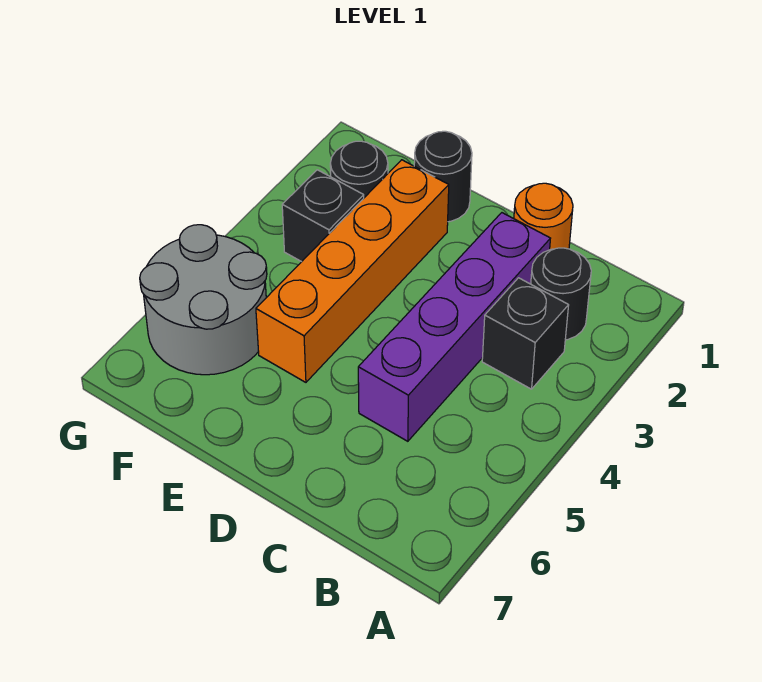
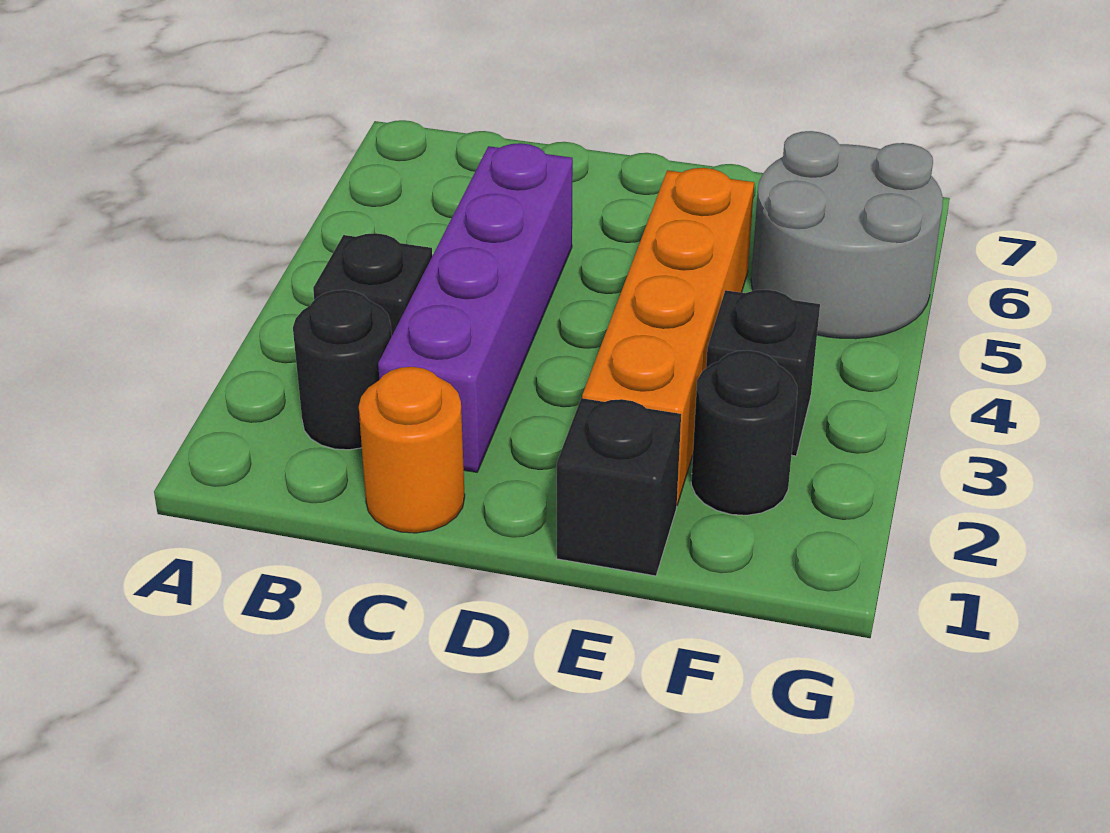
black 1x1 round brick [414,131,472,222] -> black 1x1 brick [557,398,681,576]

